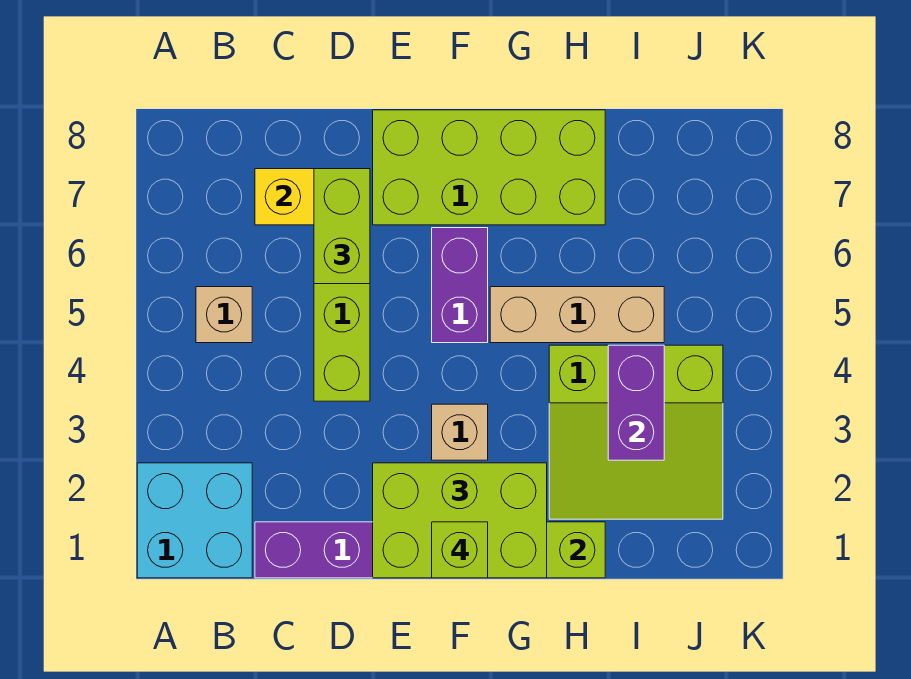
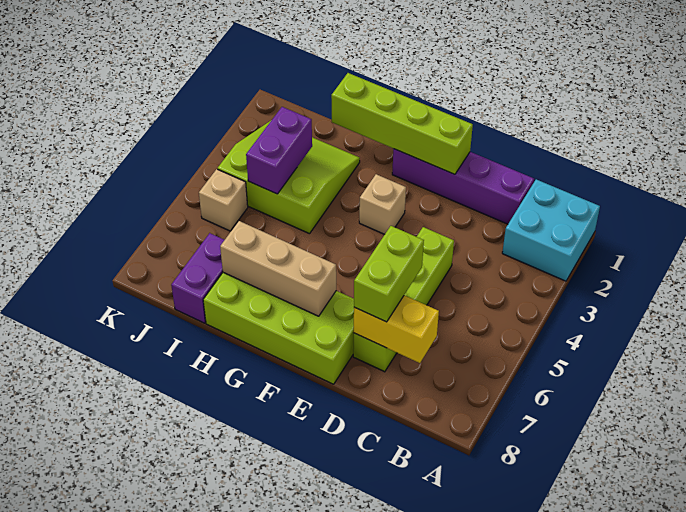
tan 1x1 brick [196,287,252,343] -> tan 1x1 brick moved to [199,169,248,231]
lime 2x3 brick [373,463,547,578] -> none
lime 1x1 brick [432,522,488,578] -> none
purple 1x2 brick [432,228,488,343] -> purple 1x2 brick moved to [171,233,224,323]
tan 1x3 brick [490,287,664,343] -> tan 1x3 brick moved to [220,221,336,316]

